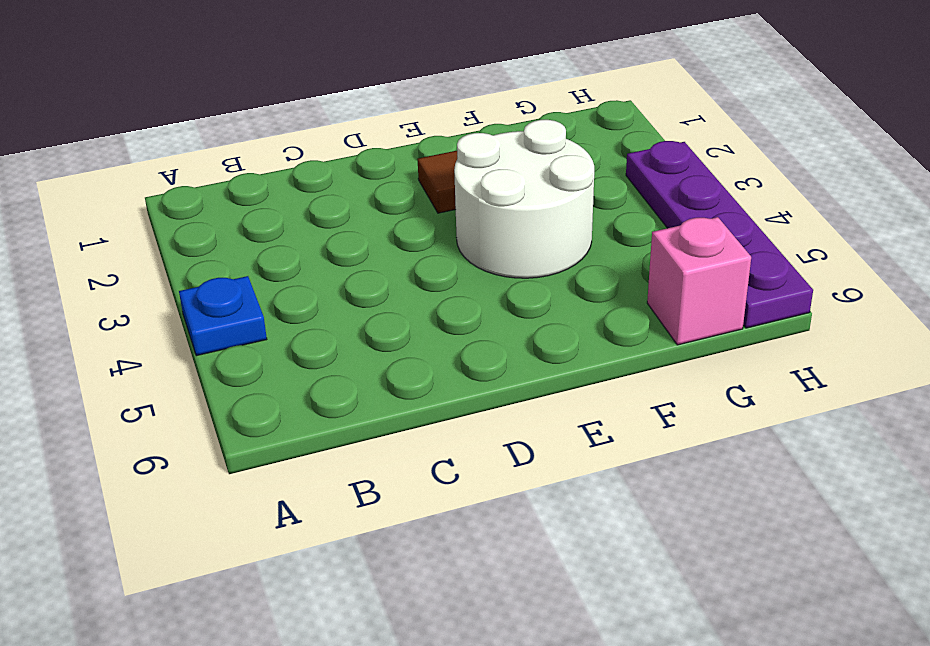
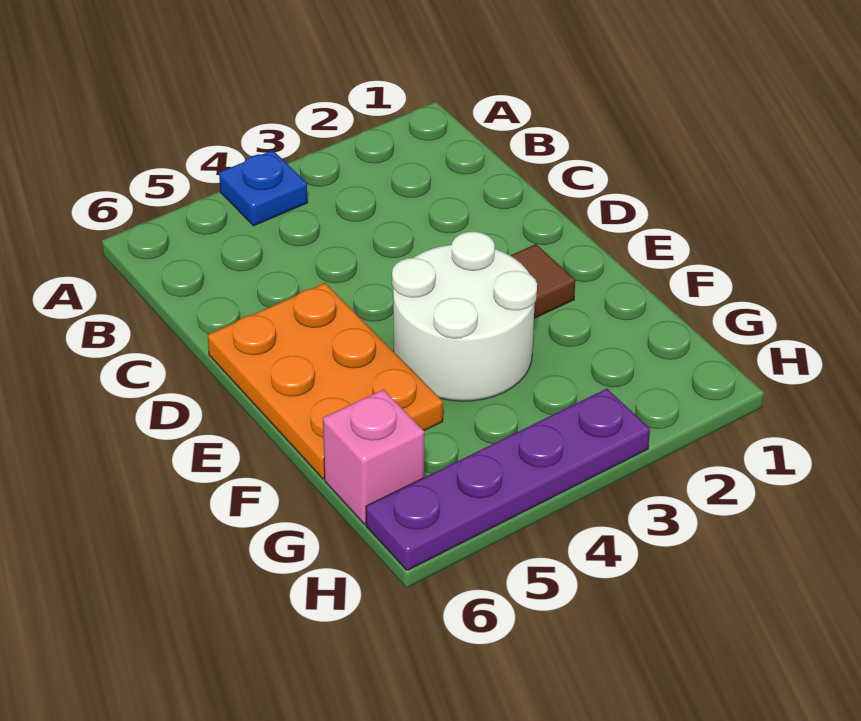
none -> orange 2x3 plate [208,283,443,479]

